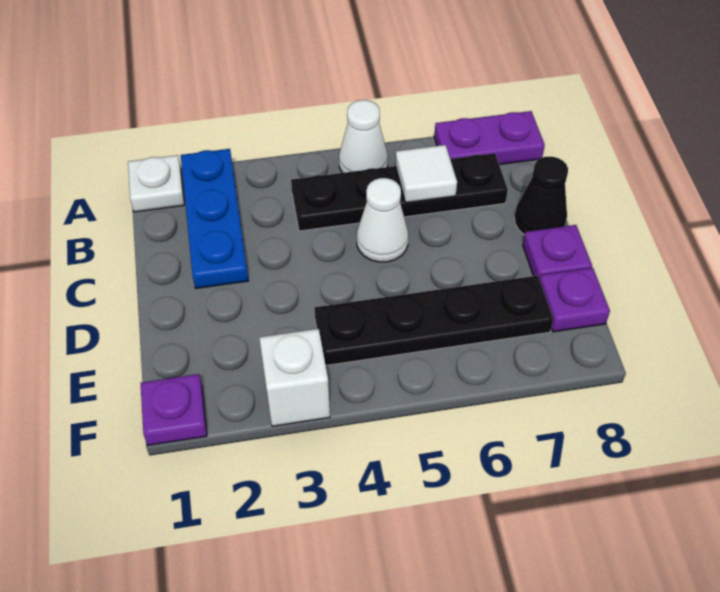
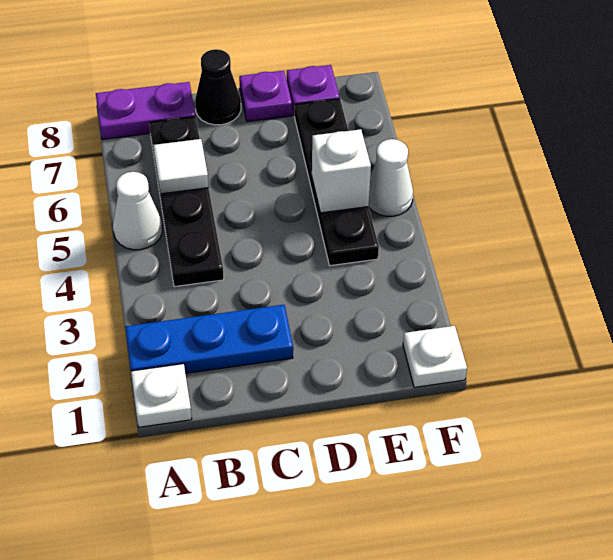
purple 1x2 plate [434,111,545,165] -> purple 1x2 plate turned to [96,82,195,139]
white 1x1 cone [357,178,408,262] -> white 1x1 cone moved to [369,139,413,216]
purple 1x1 plate [141,374,207,445] -> white 1x1 plate [403,326,467,387]
white 1x1 brick [259,329,330,426] -> white 1x1 brick moved to [312,129,371,213]

